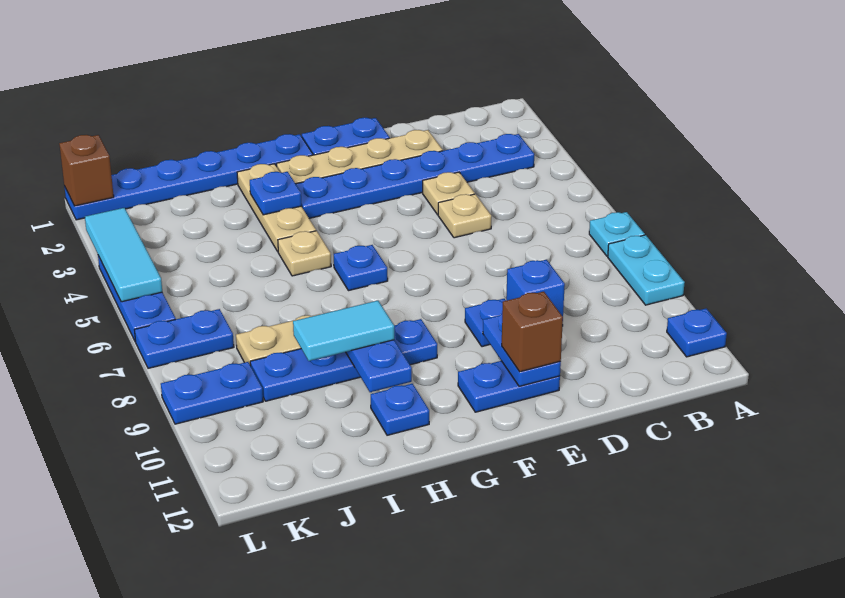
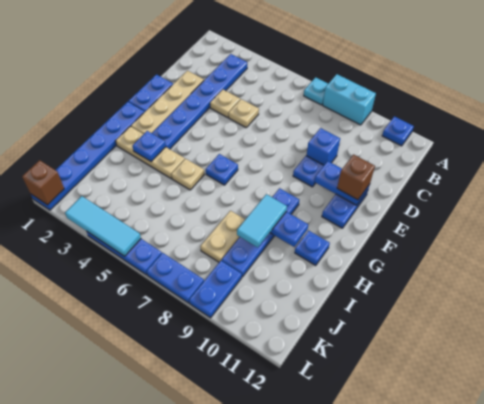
cyan 1x2 plate [608,235,685,305] -> cyan 1x2 brick [323,74,376,125]
blue 1x2 plate [135,309,234,368] -> blue 1x2 plate turned to [147,253,204,303]

